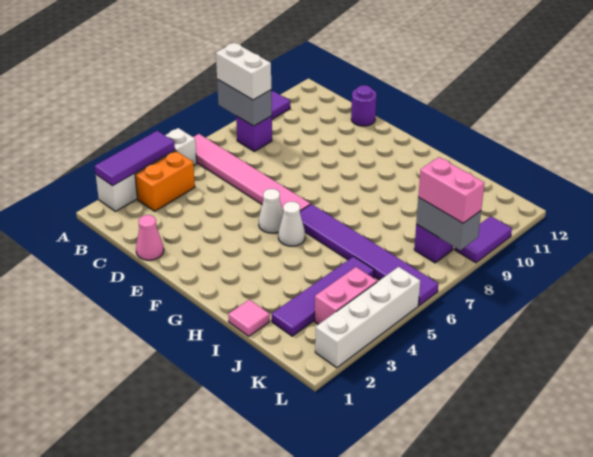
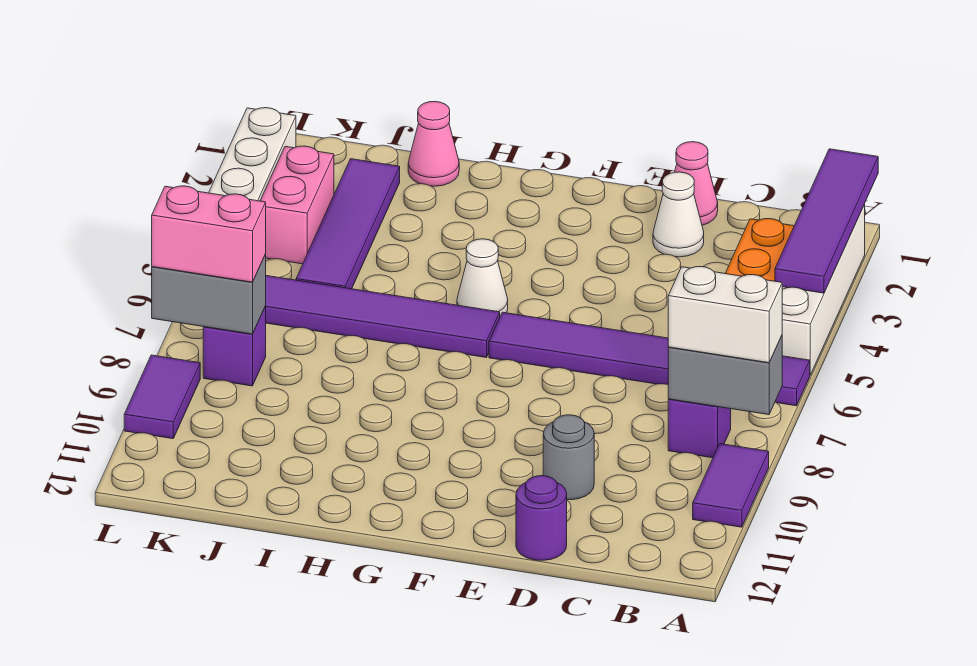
purple 1x3 tile [95,131,175,186] -> purple 1x4 tile [775,149,878,293]
pink 1x6 tile [194,134,310,211] -> purple 1x6 tile [489,312,810,406]
none -> grey 1x1 round brick [543,415,594,500]
white 1x1 cone [259,189,283,233] -> white 1x1 cone moved to [653,172,704,257]
pink 1x1 tile [228,300,270,336] -> pink 1x1 cone [408,102,459,186]

